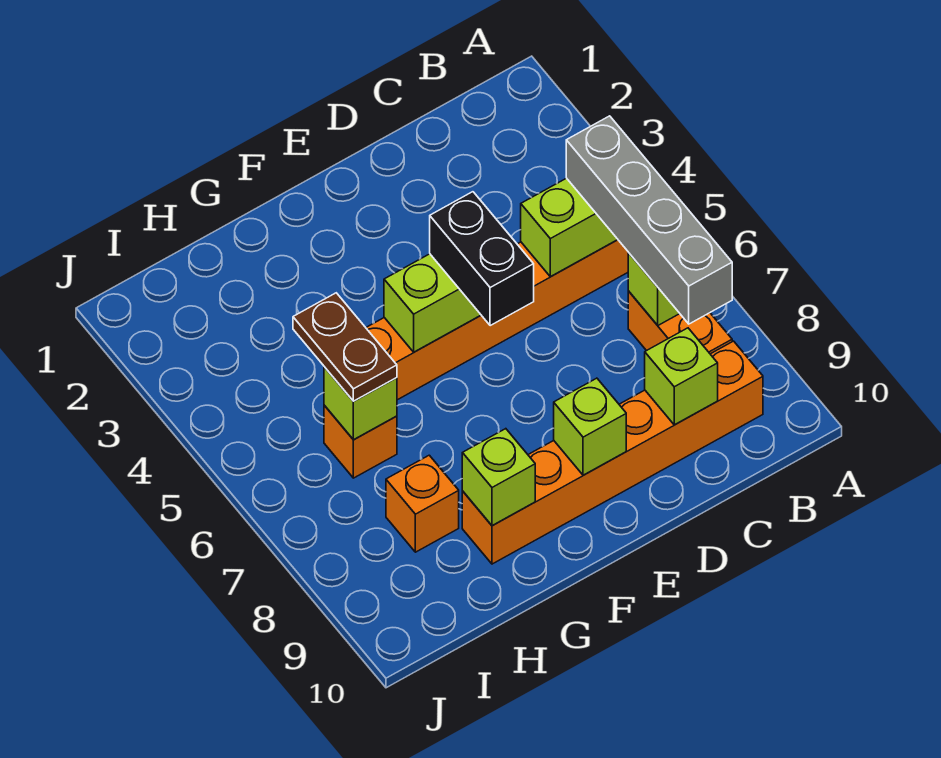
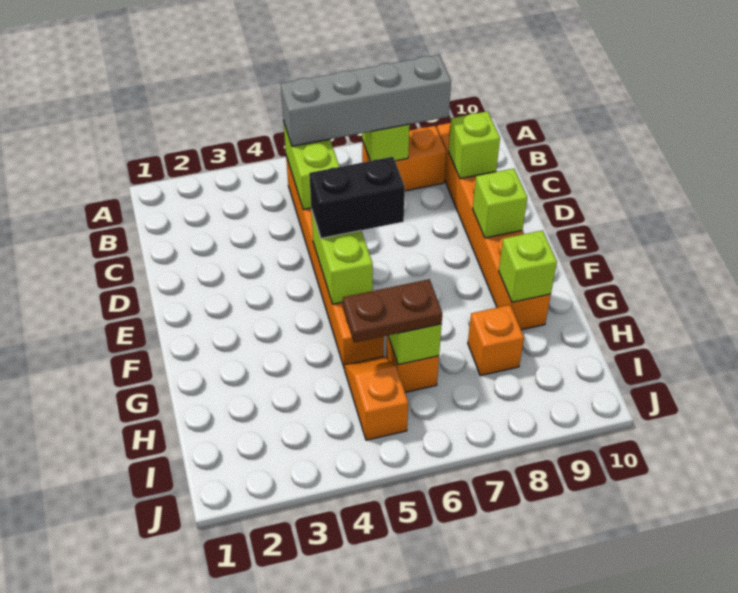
none -> orange 1x2 slope [344,356,408,440]

